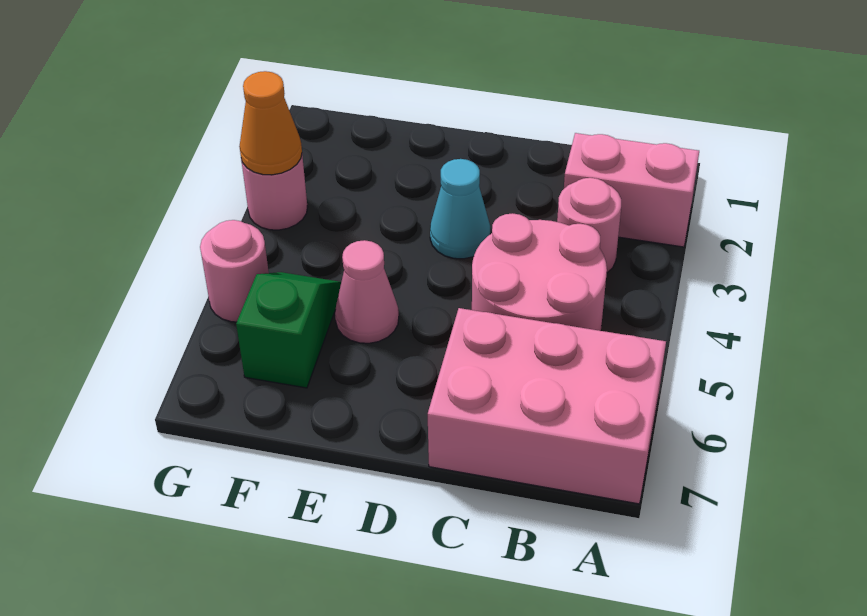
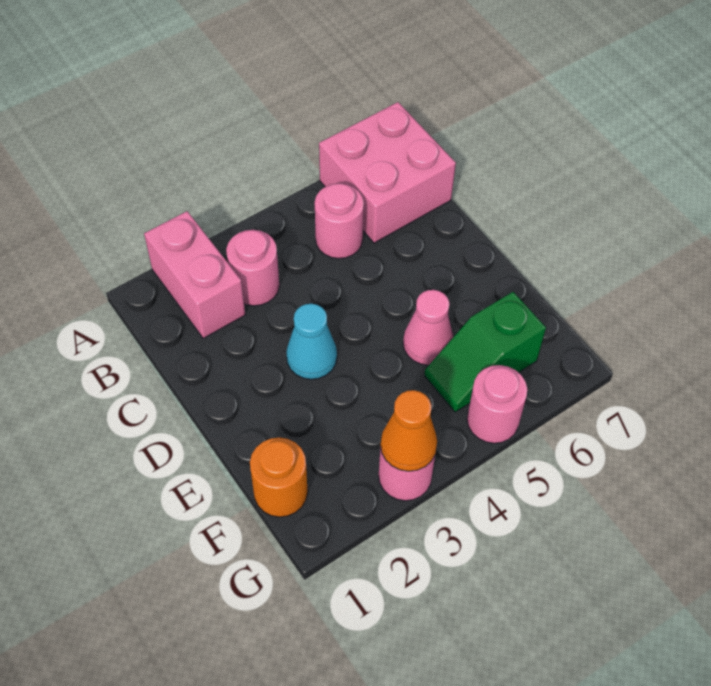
pink 2x3 brick [428,308,666,504] -> pink 2x2 brick [319,102,456,243]
pink 2x2 round brick [472,213,607,331] -> pink 1x1 round brick [315,183,364,259]
none -> orange 1x1 round brick [250,438,308,517]

